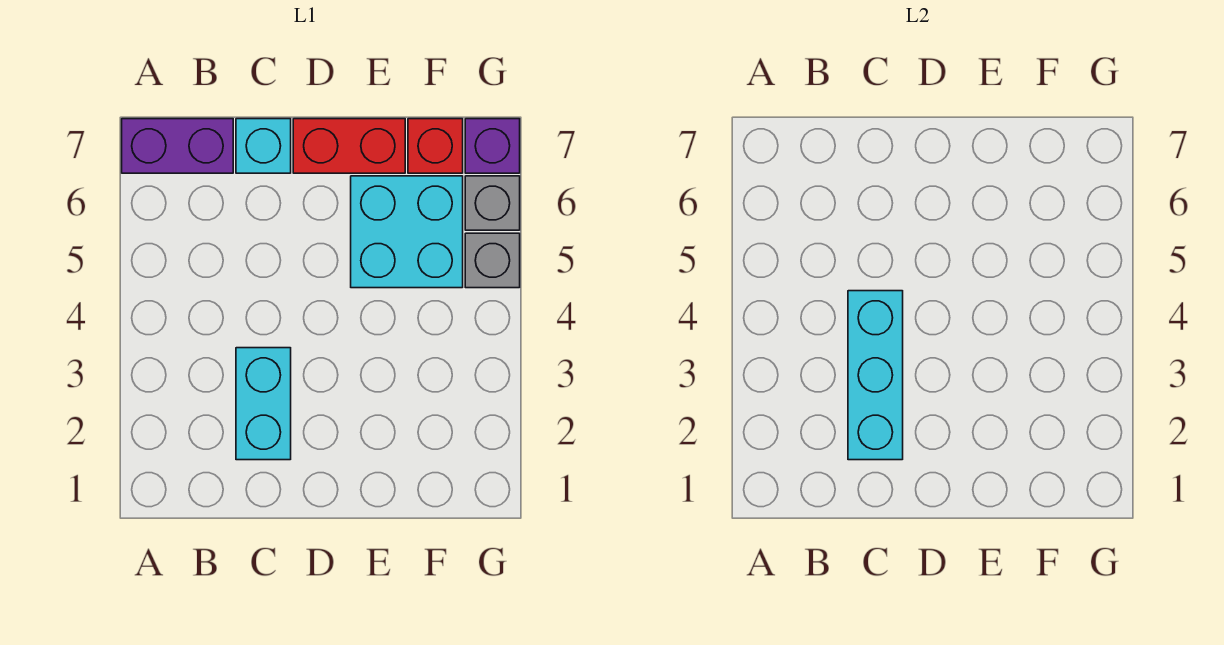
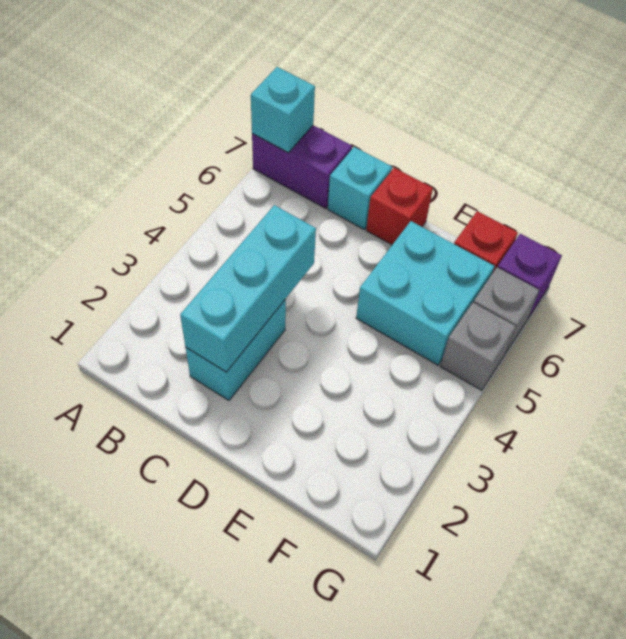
none -> cyan 1x1 brick [251,67,315,153]
red 1x2 brick [293,119,405,173] -> red 1x1 brick [366,168,433,245]

